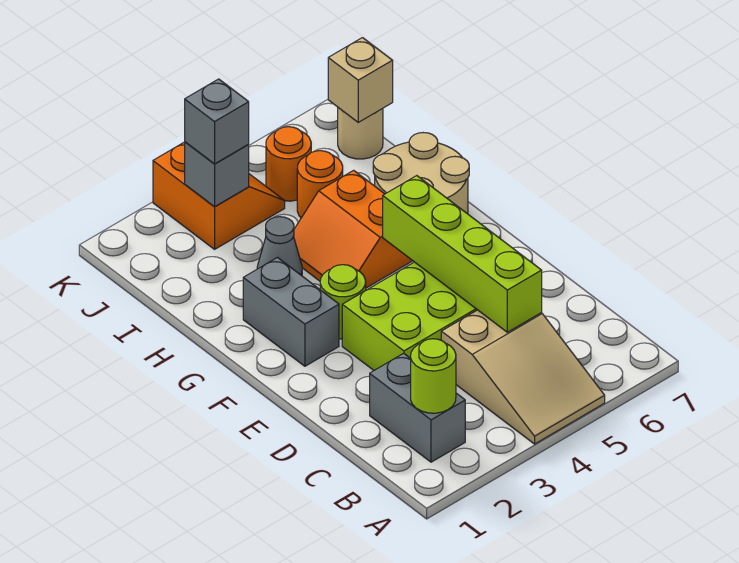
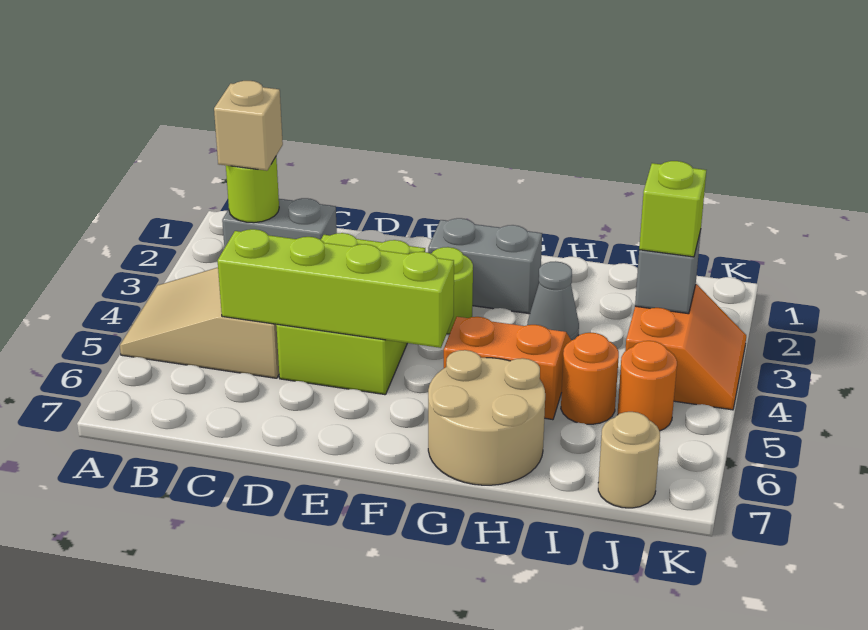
orange 2x2 slope [153,142,285,249] -> orange 2x2 slope turned to [625,284,746,410]
grey 1x1 brick [185,79,249,164] -> lime 1x1 brick [639,161,706,257]
tan 1x1 brick [328,38,393,122] -> tan 1x1 brick moved to [214,81,283,171]

